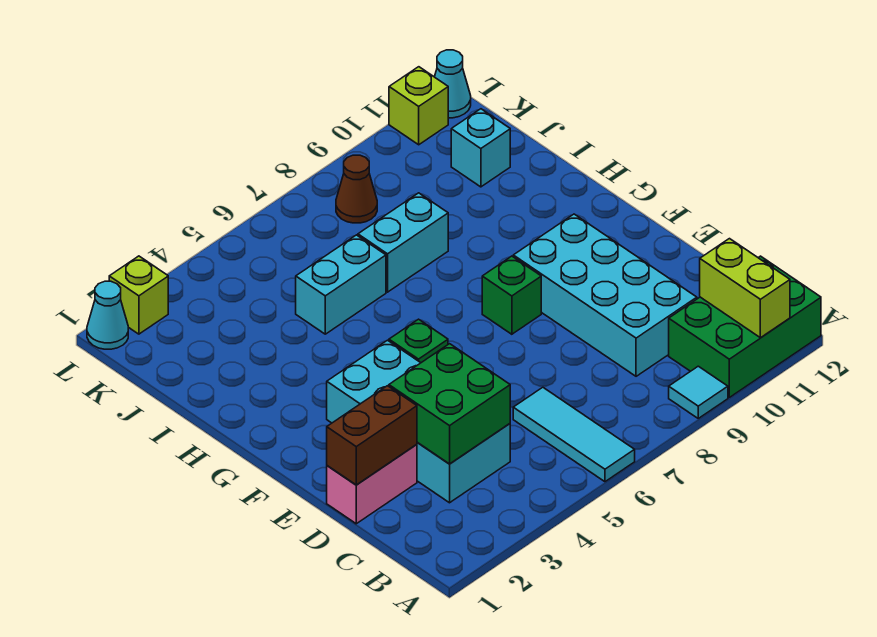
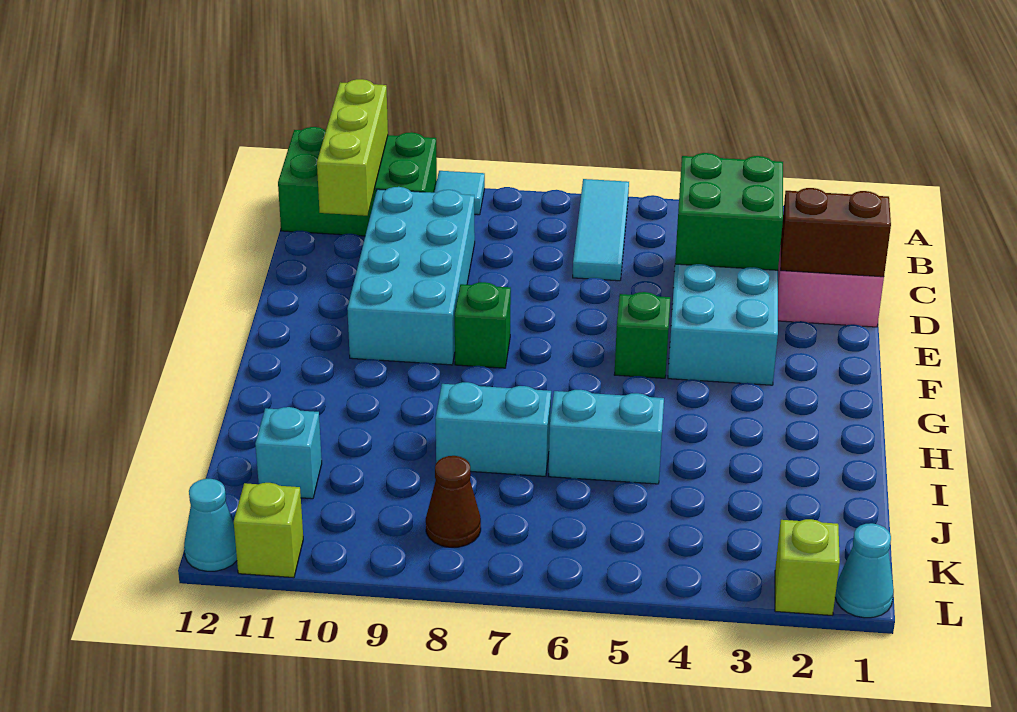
lime 1x2 brick [700,239,790,338] -> lime 1x3 brick [317,79,388,216]

